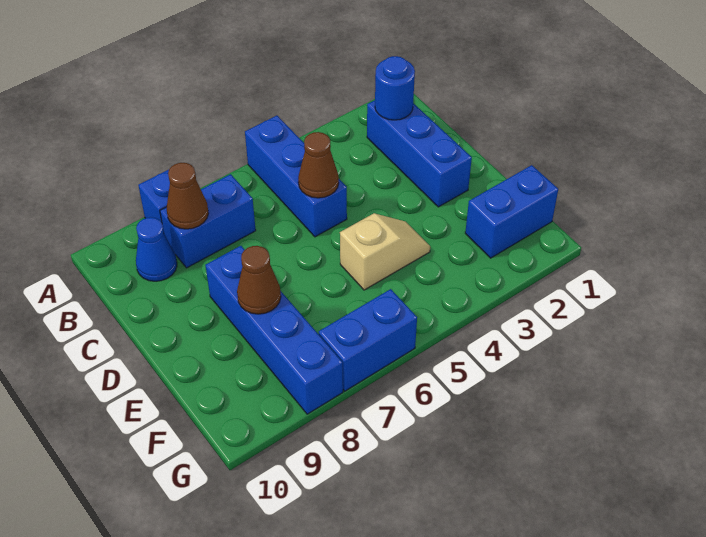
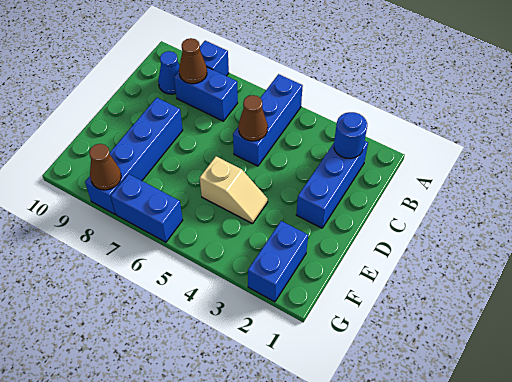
brown 1x1 cone [237,246,281,314] -> brown 1x1 cone moved to [89,144,121,190]
blue 1x2 brick [465,165,558,258] -> blue 1x2 brick turned to [248,221,308,302]

